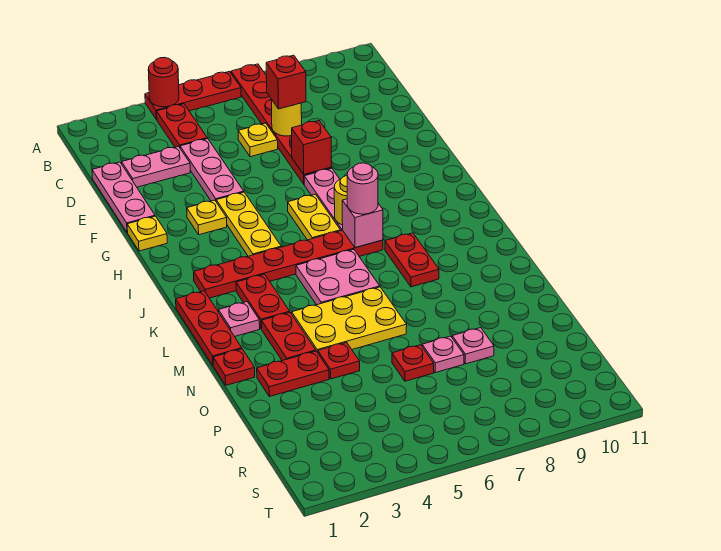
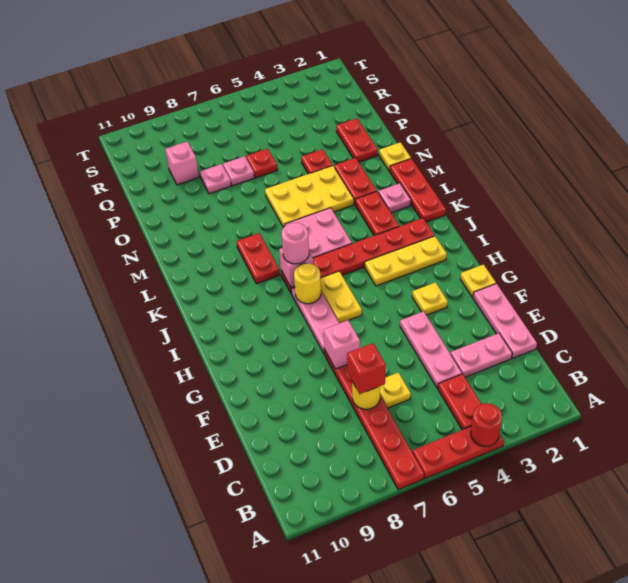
red 1x1 brick [292,121,331,175] -> pink 1x1 brick [324,320,360,369]
yellow 1x3 plate [216,192,281,256] -> yellow 1x3 plate turned to [365,236,447,286]
red 1x1 plate [213,349,255,385] -> yellow 1x1 plate [379,142,411,171]
red 1x2 plate [257,351,329,397] -> red 1x2 plate turned to [336,118,378,162]
none -> pink 1x1 brick [165,142,199,185]

